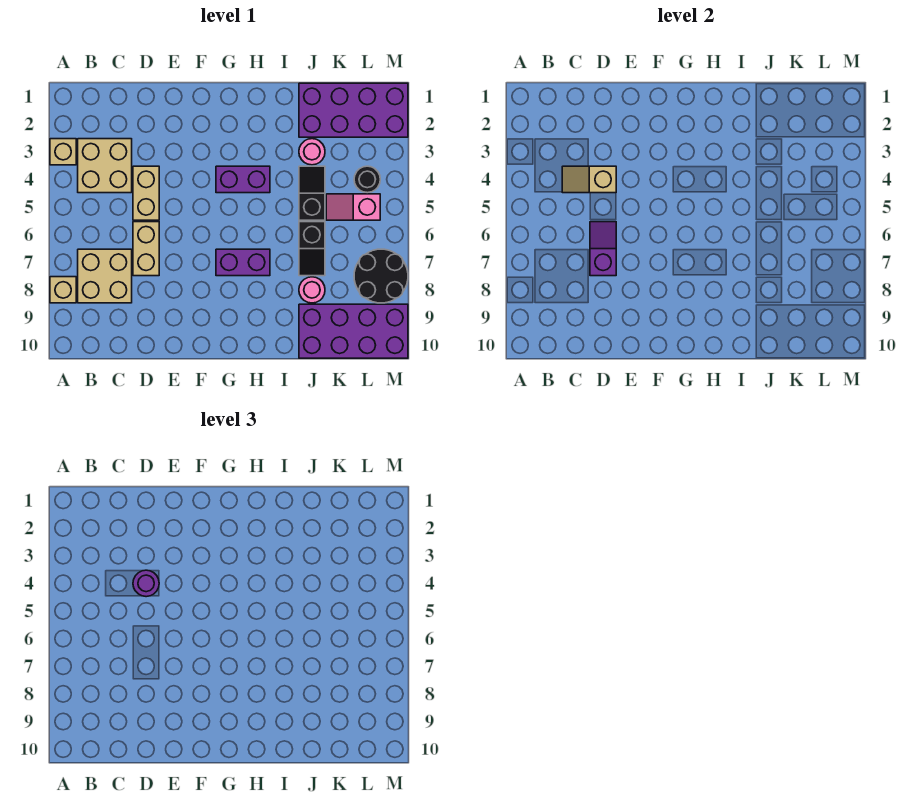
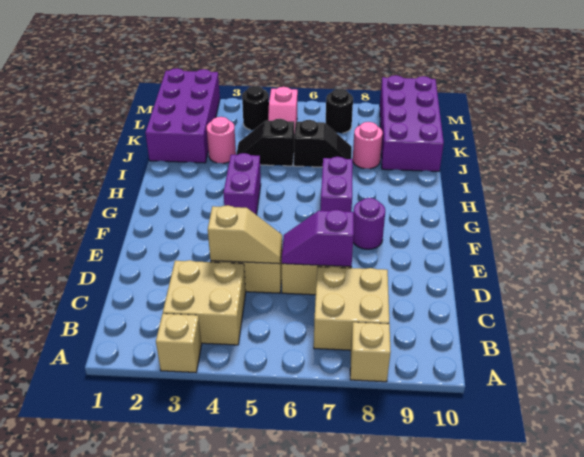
tan 1x2 slope [562,166,616,193] -> tan 1x2 slope turned to [208,205,282,264]
purple 1x1 round brick [133,570,159,597] -> purple 1x1 round brick moved to [353,198,385,249]
black 2x2 round brick [354,249,408,303] -> black 1x1 round brick [325,89,353,133]

